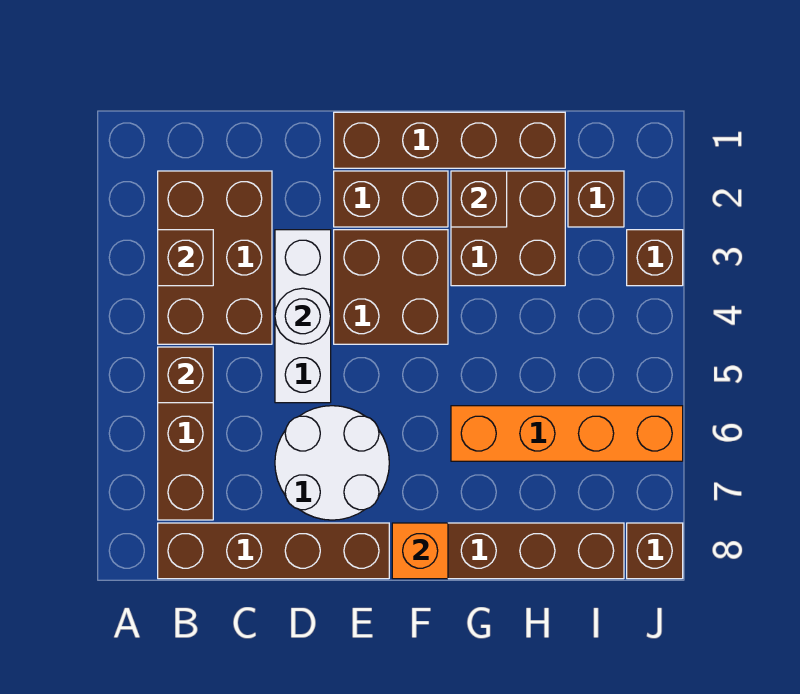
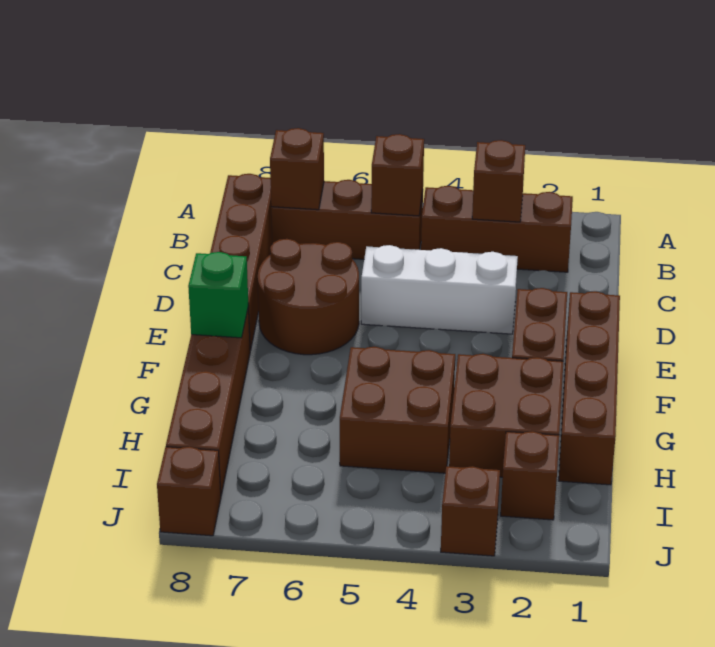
brown 2x3 brick [158,171,272,344] -> brown 1x3 brick [421,186,573,272]
white 1x1 round brick [275,288,331,344] -> none
white 2x2 round brick [275,406,389,520] -> brown 2x2 round brick [258,239,359,355]
brown 2x2 brick [334,230,448,344] -> brown 2x2 brick moved to [340,347,455,473]
orange 1x1 brick [392,523,448,579] -> green 1x1 brick [188,252,248,338]
brown 1x1 brick [451,171,507,227] -> brown 1x1 brick moved to [270,128,324,210]
orange 1x4 brick [451,406,683,461] -> none

